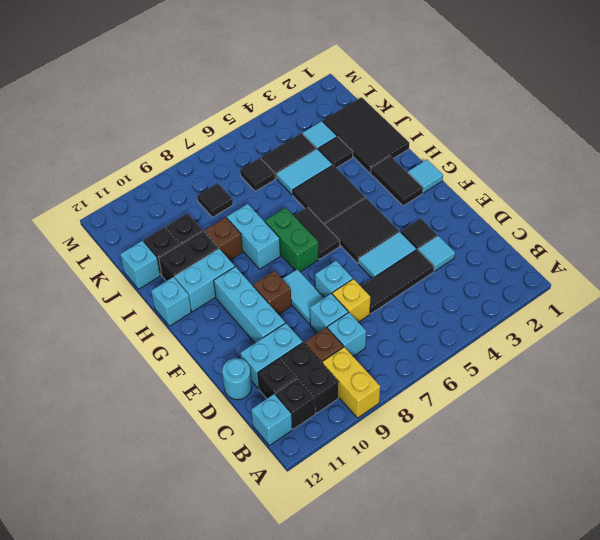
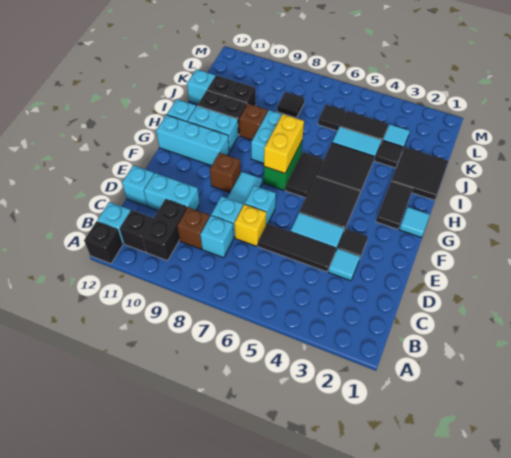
yellow 1x2 brick [322,347,380,418] -> yellow 1x2 brick moved to [264,114,304,173]
black 1x1 brick [258,358,297,399] -> black 1x1 brick moved to [84,221,123,264]
cyan 1x1 round brick [222,358,252,400] -> cyan 1x1 brick [122,165,154,206]
cyan 1x3 brick [214,267,285,343] -> cyan 1x3 brick turned to [156,115,229,166]
black 2x3 tile [323,97,409,173] -> black 2x2 tile [391,147,448,200]

